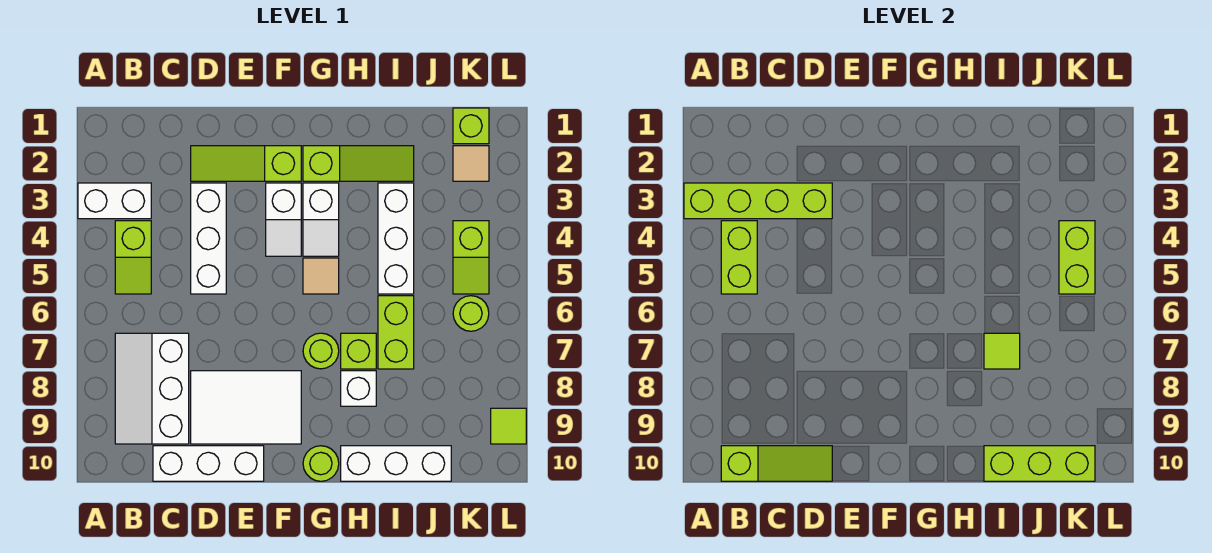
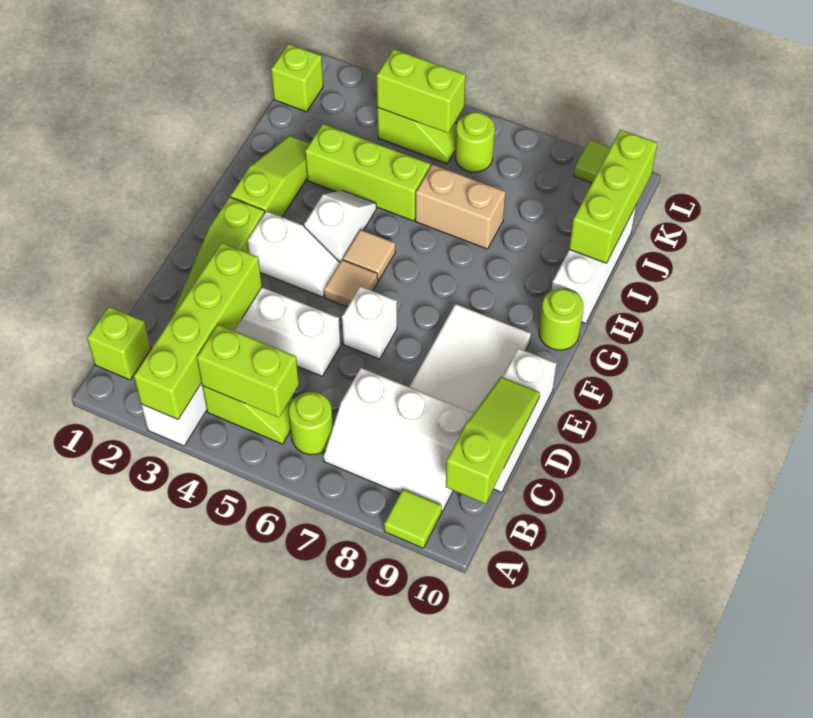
white 1x2 slope [303,183,339,256] -> white 1x2 slope turned to [304,190,377,262]
lime 1x1 round brick [303,333,339,369] -> lime 1x1 round brick moved to [289,392,333,455]
lime 1x1 brick [341,333,376,369] -> lime 1x1 brick moved to [87,307,151,380]
white 1x1 brick [341,371,376,406] -> white 1x1 brick moved to [342,286,397,359]
white 1x3 brick [378,183,414,294] -> lime 1x3 brick [305,124,430,221]
lime 1x2 brick [378,296,414,369] -> tan 1x2 brick [415,164,505,249]
lime 1x1 tile [984,333,1020,369] -> lime 1x1 tile moved to [384,489,442,548]
tan 1x1 tile [453,146,489,181] -> tan 1x1 tile moved to [324,260,378,307]

